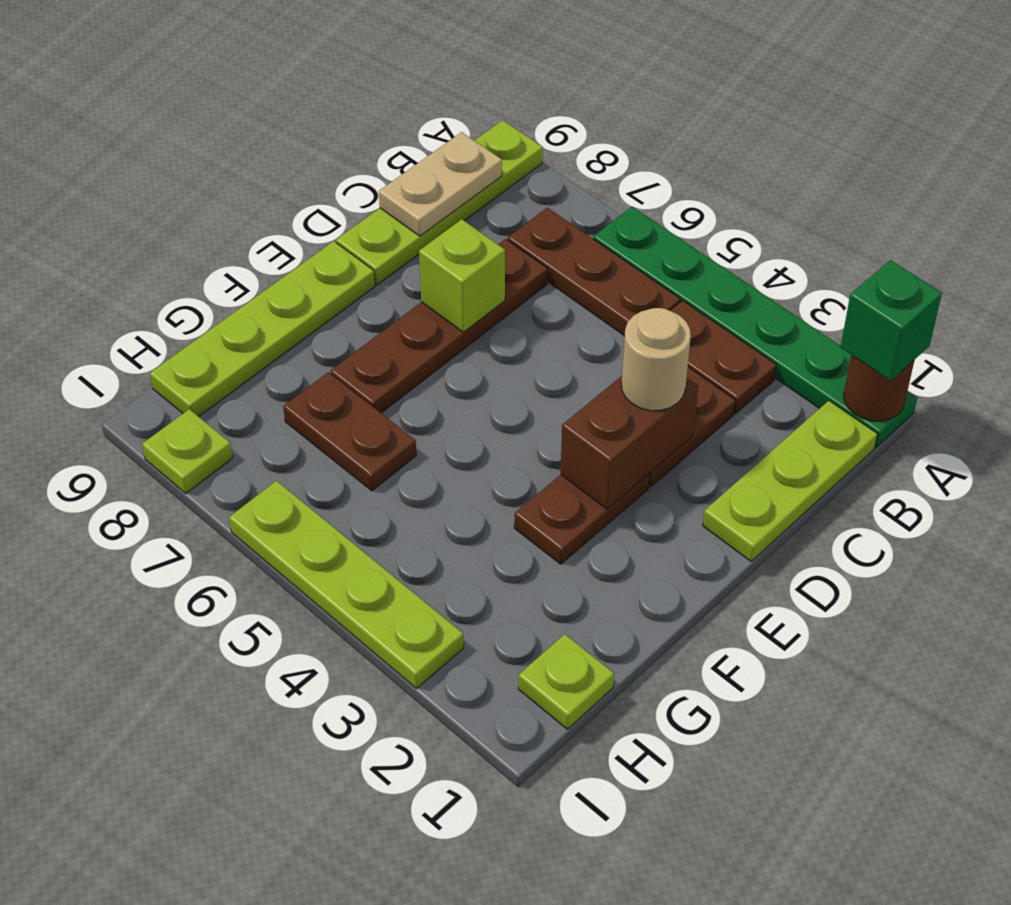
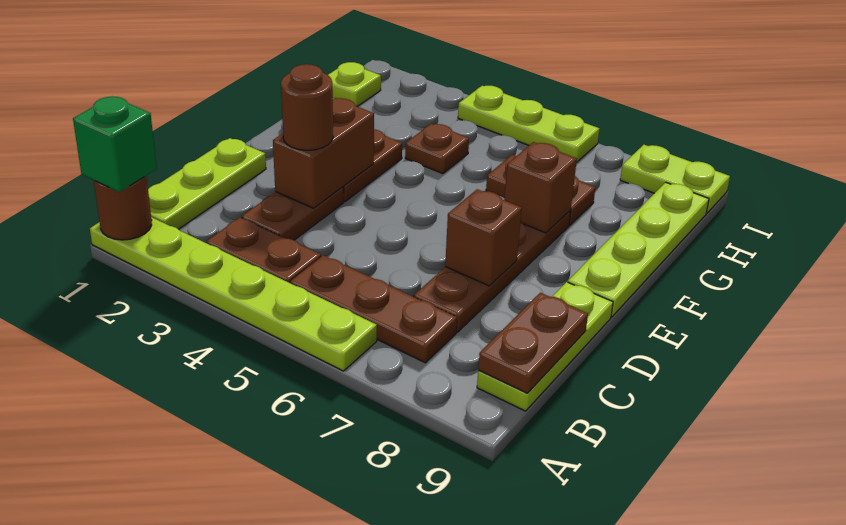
green 1x6 plate [593,207,917,447] -> lime 1x6 plate [90,217,377,371]
lime 1x4 plate [336,120,543,285] -> lime 1x3 plate [477,282,613,411]
tan 1x2 plate [379,132,502,236] -> brown 1x2 plate [478,293,588,393]
tan 1x1 round brick [622,308,691,411] -> brown 1x1 round brick [281,64,333,150]
lime 1x1 brick [419,219,505,333] -> brown 1x1 brick [445,189,522,286]
none -> brown 1x1 brick [504,142,577,233]
none -> brown 1x1 plate [405,124,469,174]
lime 1x4 plate [229,481,464,688] -> lime 1x3 plate [458,86,599,163]
lime 1x1 plate [142,409,233,493] -> lime 1x2 plate [620,145,730,213]

